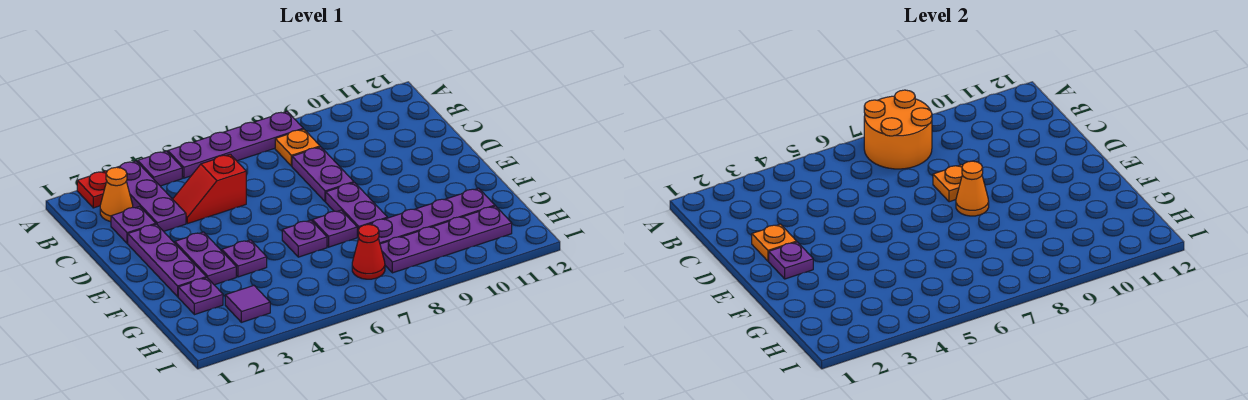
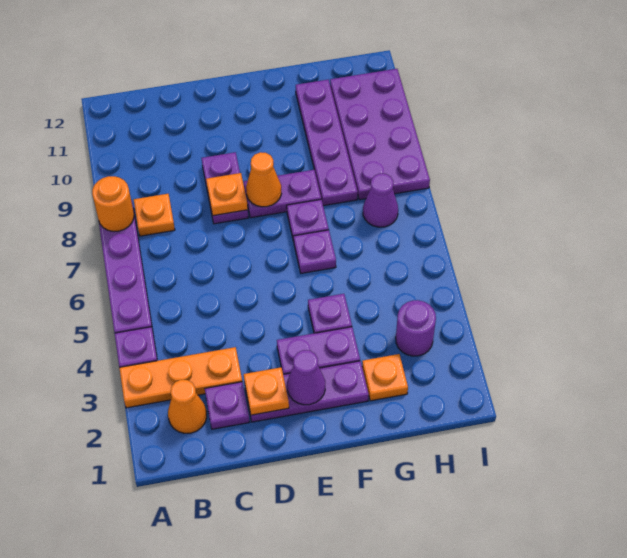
red 1x1 plate [77,171,107,208] -> none
purple 1x3 plate [117,161,186,231] -> orange 1x3 plate [119,347,242,408]
orange 2x2 round brick [864,90,932,169] -> orange 1x1 round brick [92,176,134,231]
red 1x2 slope [173,154,246,224] -> none
purple 1x2 plate [292,147,354,202] -> purple 1x2 plate turned to [202,152,248,224]
purple 1x1 plate [769,242,813,279] -> purple 1x1 cone [287,350,325,405]
purple 1x1 plate [178,278,223,315] -> orange 1x1 plate [362,354,408,401]
purple 1x1 tile [225,285,270,322] -> purple 1x1 round brick [396,300,436,356]
red 1x1 cone [352,224,385,279] -> purple 1x1 cone [363,173,398,227]
purple 1x4 plate [380,206,512,273] -> purple 2x4 plate [330,69,430,200]

